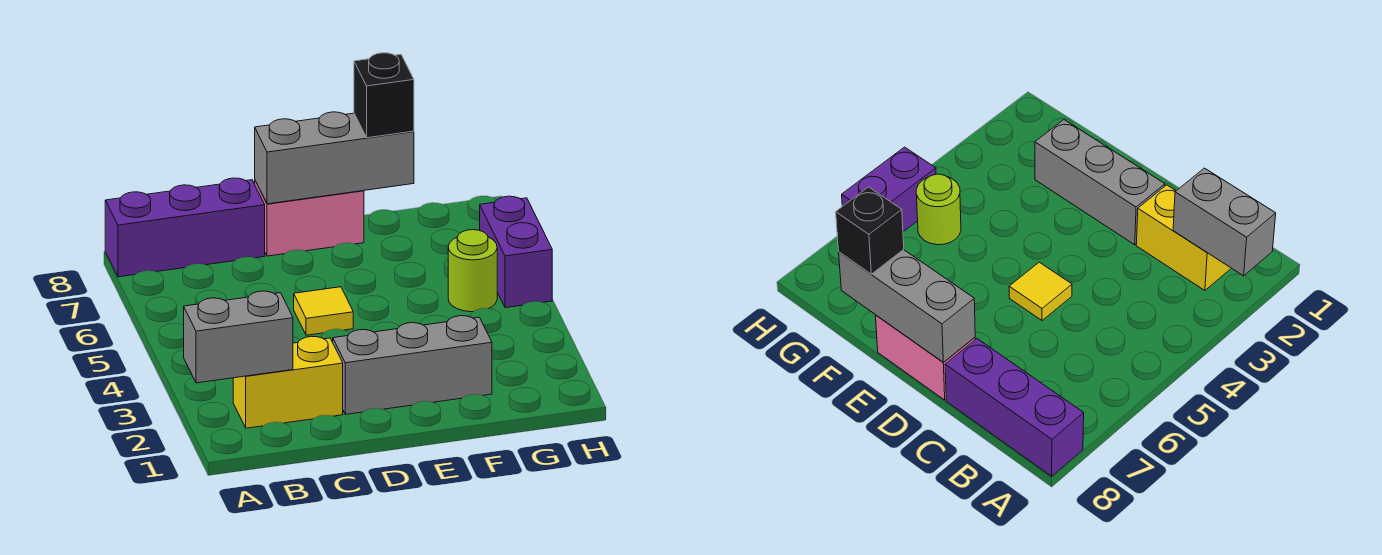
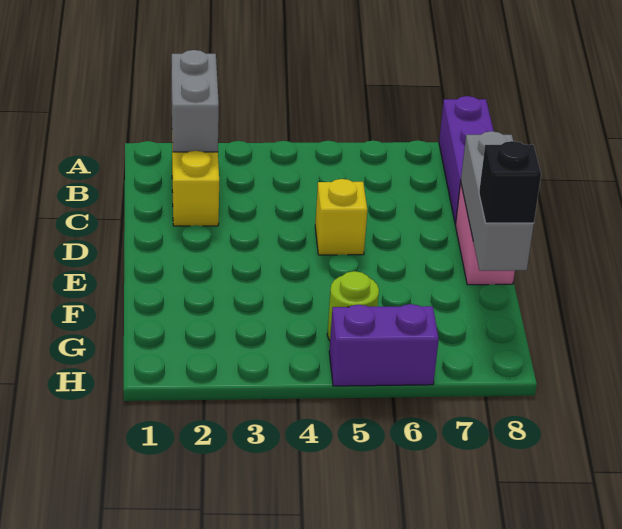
grey 1x3 brick [333,316,492,414] -> none
yellow 1x1 tile [294,287,353,335] -> yellow 1x1 brick [315,179,367,255]

